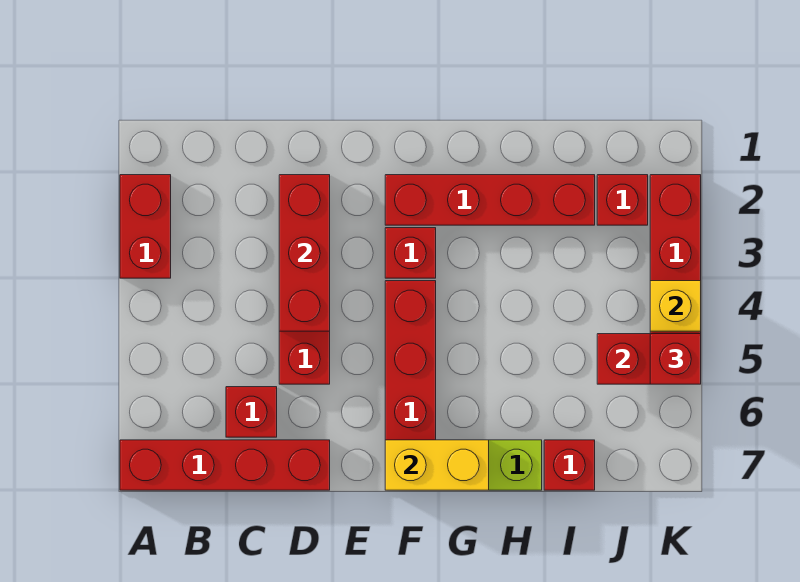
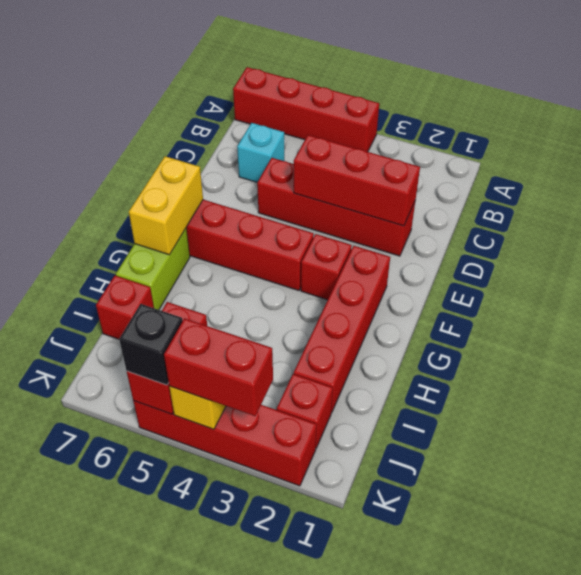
red 1x2 brick [120,175,171,278] -> red 1x2 brick moved to [164,318,273,416]
red 1x4 brick [120,440,330,490] -> red 1x4 brick turned to [233,67,379,152]
red 1x1 brick [226,387,277,437] -> cyan 1x1 brick [237,123,284,182]
red 1x1 brick [650,334,701,384] -> black 1x1 brick [119,304,182,385]

